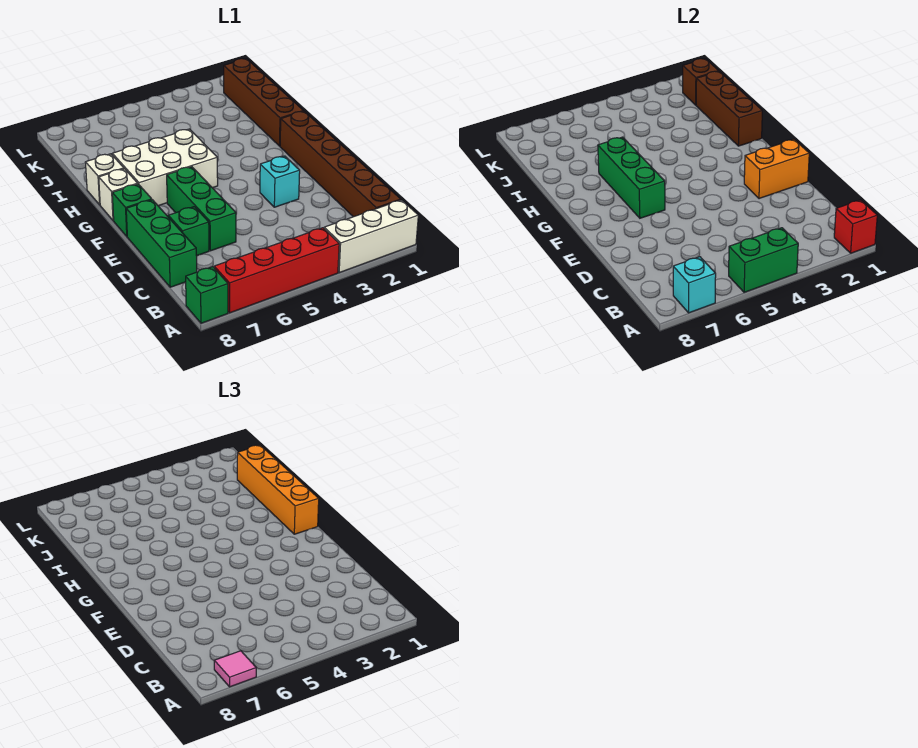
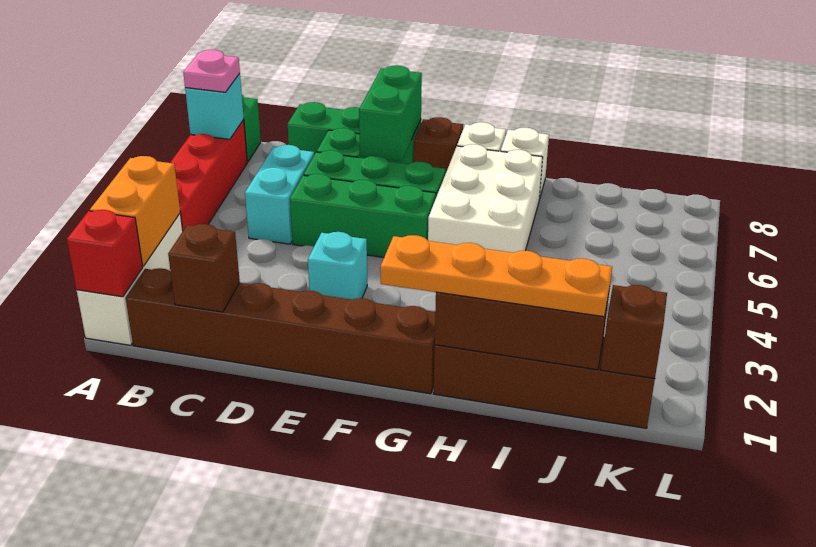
green 1x2 brick [729,228,798,292] -> green 1x2 brick moved to [359,65,422,161]
pink 1x1 tile [214,651,256,687] -> pink 1x1 plate [183,50,240,92]
none -> brown 1x1 brick [168,224,240,312]
none -> cyan 1x2 brick [245,145,314,244]
orange 1x2 brick [744,139,809,199] -> orange 1x2 brick moved to [90,156,180,266]
green 1x3 brick [598,137,665,218] -> green 1x3 brick moved to [290,174,436,257]
green 1x1 brick [112,184,152,236] -> brown 1x1 brick [414,117,463,174]
orange 1x4 brick [237,445,319,534] -> orange 1x4 plate [380,235,612,317]

